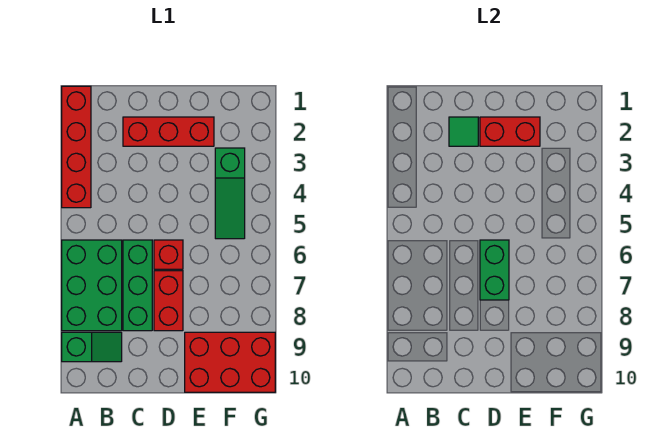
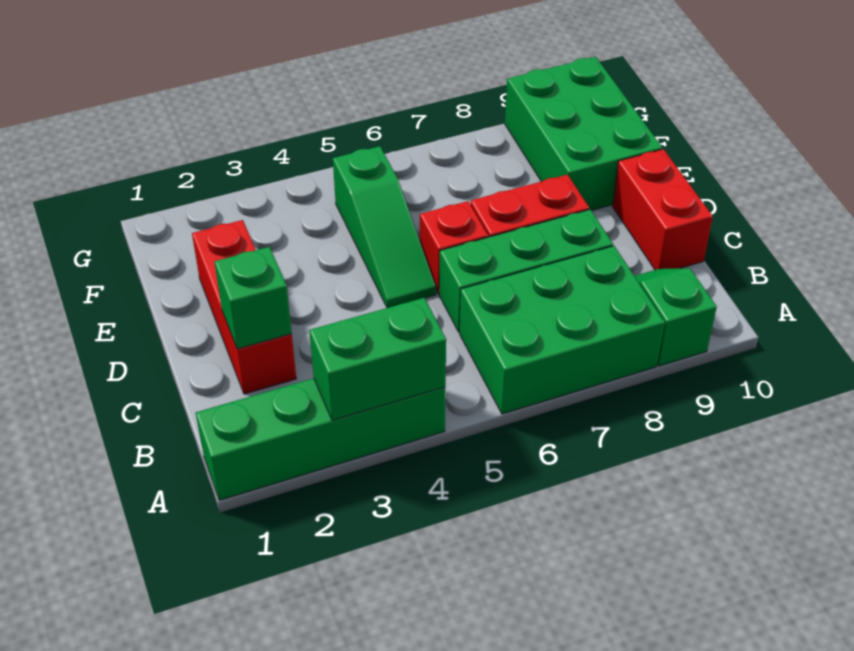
red 1x4 brick [62,86,91,208] -> green 1x4 brick [196,378,445,500]
green 1x1 tile [449,117,478,146] -> green 1x1 brick [214,247,292,349]
red 1x2 brick [480,117,540,146] -> red 1x2 brick moved to [612,149,713,270]
green 1x2 brick [480,240,509,300] -> green 1x2 brick moved to [309,298,446,420]
red 2x3 brick [185,332,275,392] -> green 2x3 brick [505,57,662,211]
green 1x3 slope [215,148,245,239] -> green 1x3 slope turned to [333,146,436,308]

